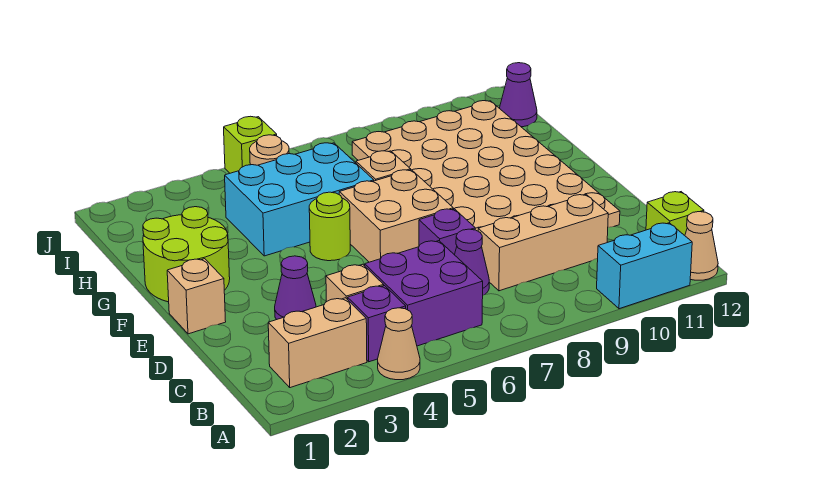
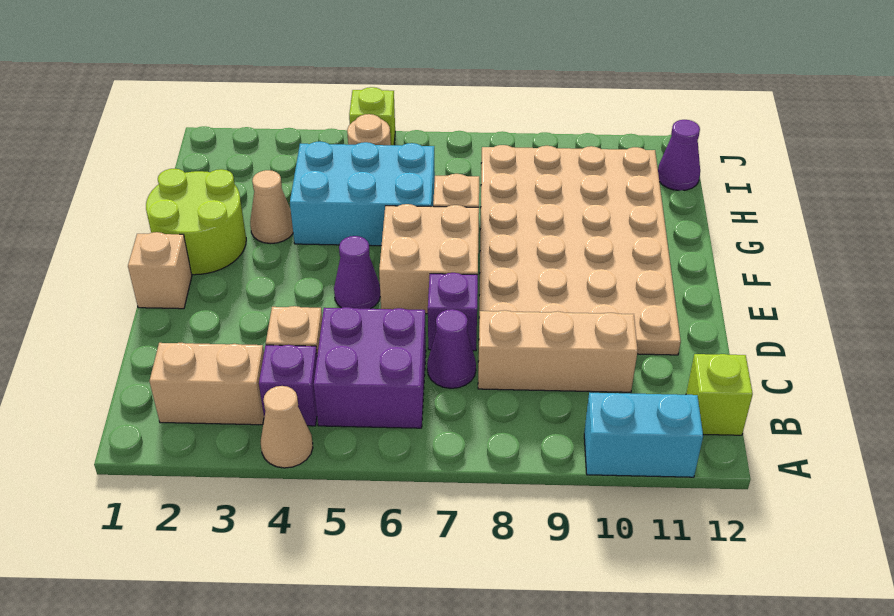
tan 1x1 cone [685,212,718,280] -> tan 1x1 cone moved to [250,170,293,244]
purple 1x1 cone [275,256,316,320] -> purple 1x1 cone moved to [334,236,380,309]
lime 1x1 round brick [309,192,350,261] -> none

